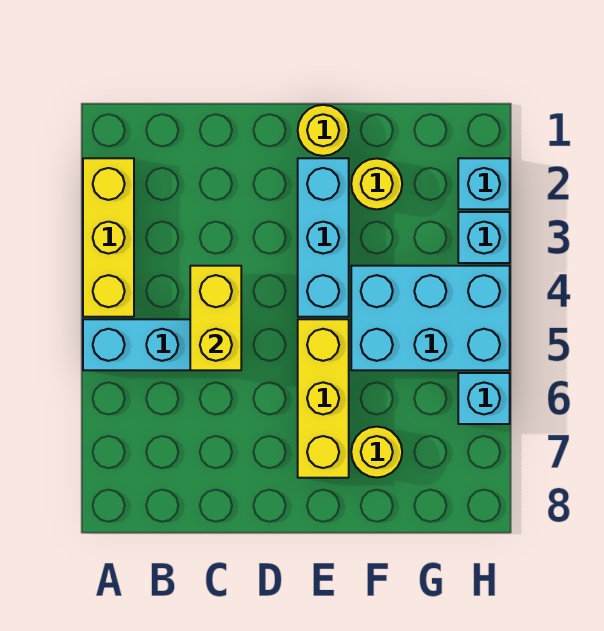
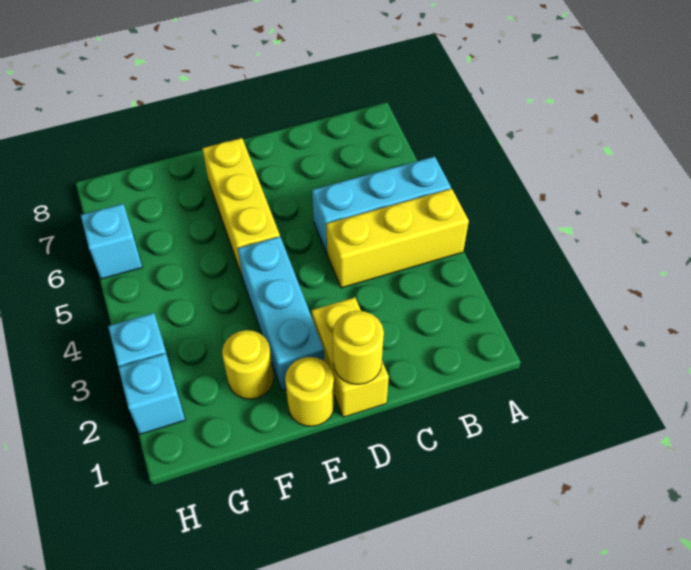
yellow 1x3 brick [83,158,134,317] -> yellow 1x3 brick turned to [326,189,469,288]
yellow 1x2 brick [190,266,241,370] -> yellow 1x2 brick moved to [311,297,389,417]
cyan 2x3 brick [351,266,510,370] -> none
yellow 1x1 round brick [351,427,402,478] -> yellow 1x1 round brick moved to [333,311,384,385]

